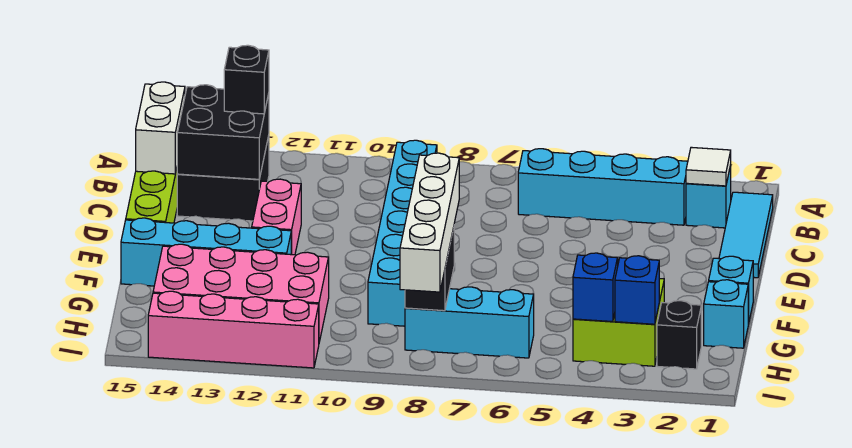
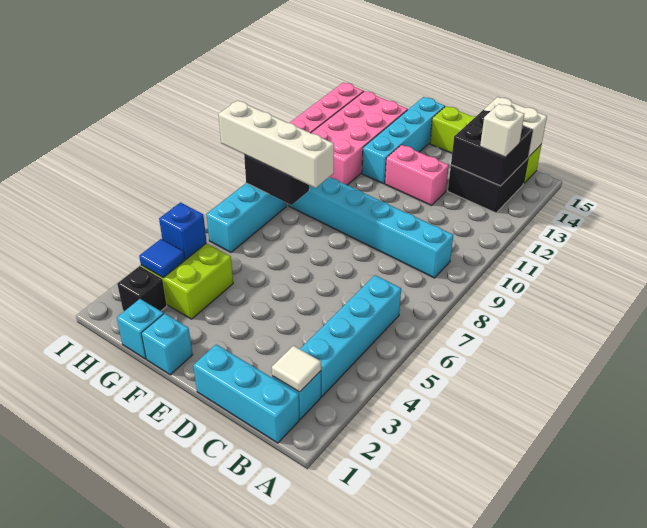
cyan 1x3 tile [719,192,773,278] -> cyan 1x3 brick [193,344,299,443]
black 1x1 brick [224,45,269,114] -> white 1x1 brick [480,104,524,157]
blue 1x1 brick [615,256,659,324] -> blue 1x1 tile [139,239,185,277]

